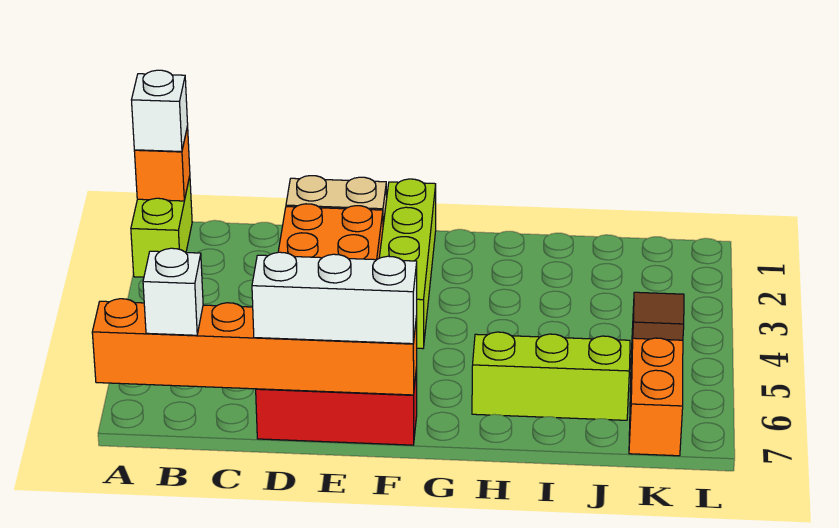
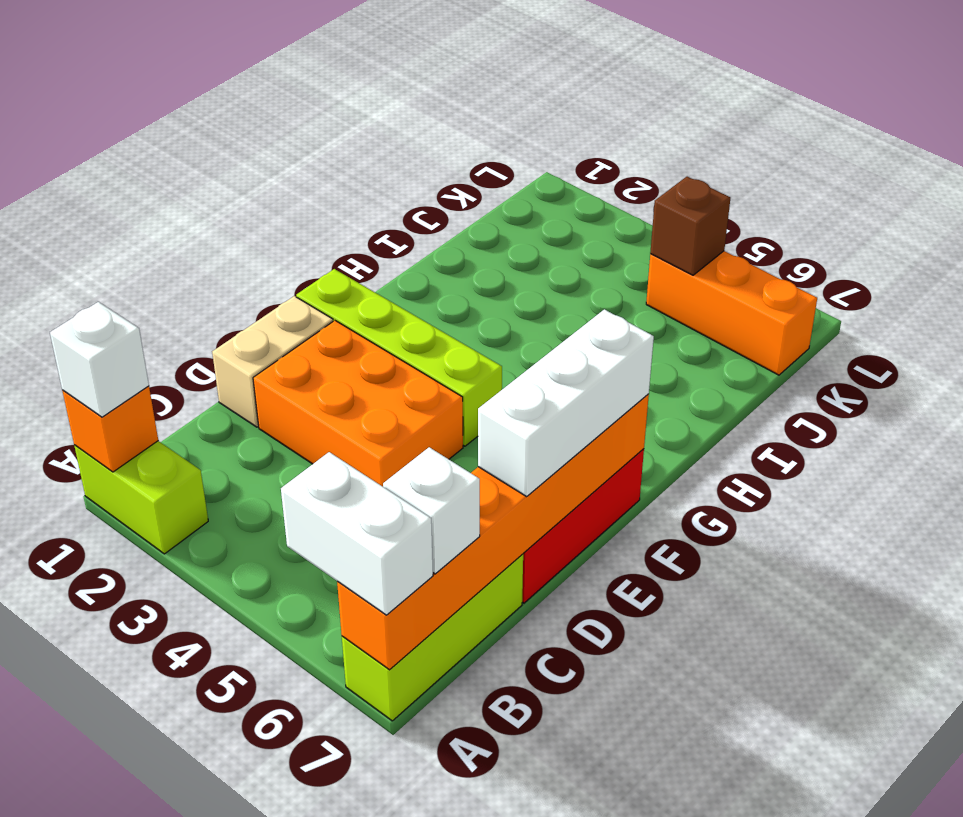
none -> white 1x2 brick [281,452,433,615]
lime 1x3 brick [472,332,630,420] -> lime 1x3 brick moved to [342,554,523,721]
brown 1x1 tile [633,292,684,340] -> brown 1x1 brick [650,177,730,275]

